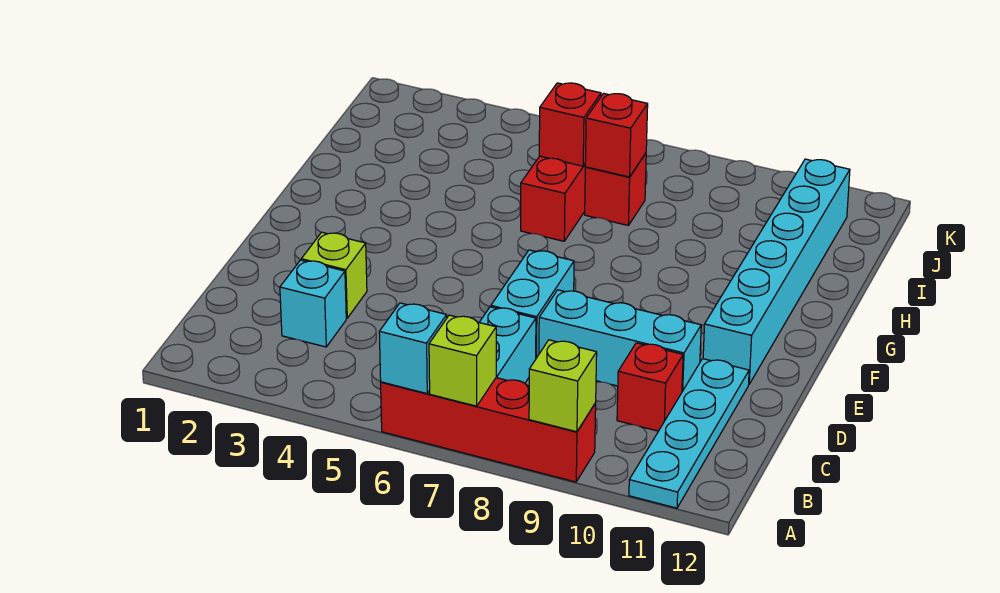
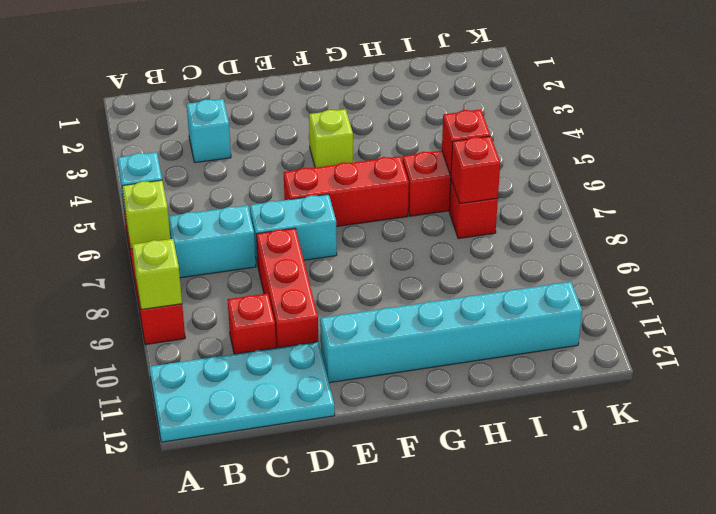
cyan 1x4 plate [629,359,749,508] -> cyan 2x4 plate [149,342,335,442]
lime 1x1 brick [301,232,367,318] -> lime 1x1 brick moved to [309,109,353,168]
cyan 1x3 brick [539,290,701,392] -> red 1x3 brick [256,228,318,348]
none -> red 1x3 brick [284,156,409,227]

